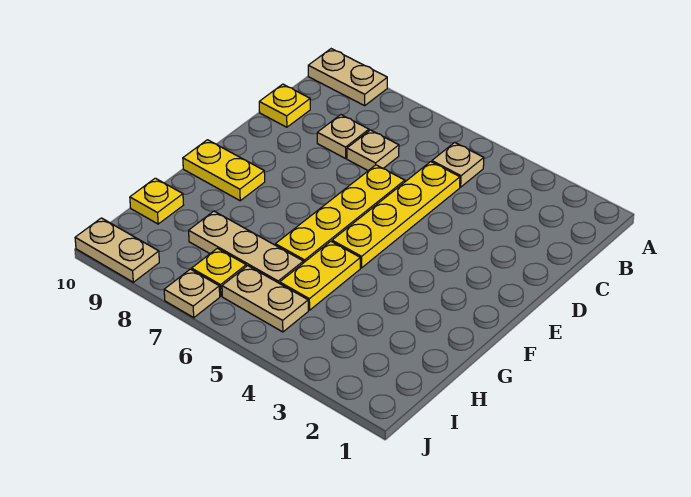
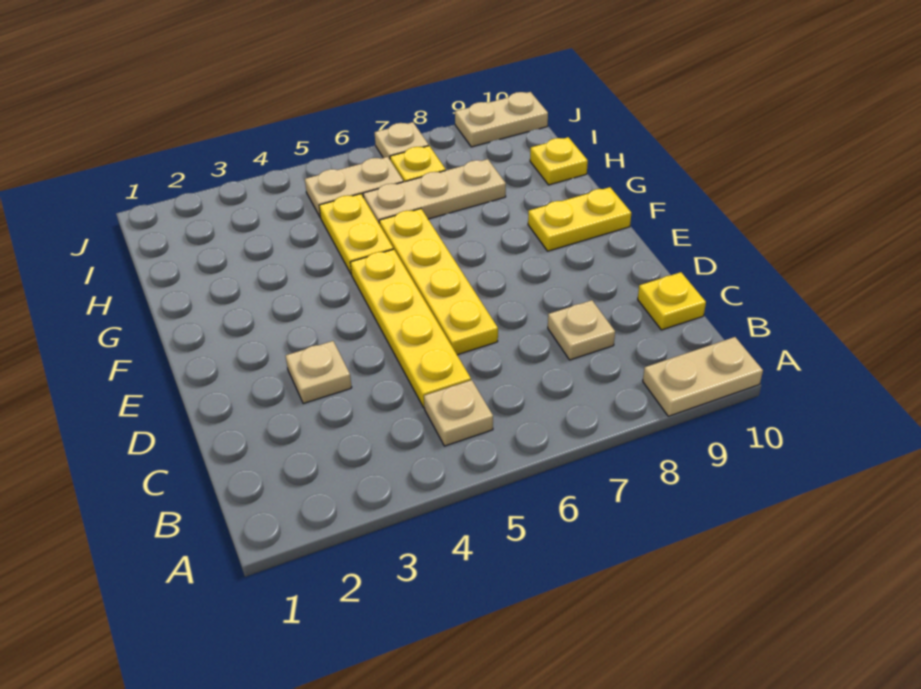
tan 1x1 plate [347,130,399,171] -> tan 1x1 plate moved to [286,341,352,404]

